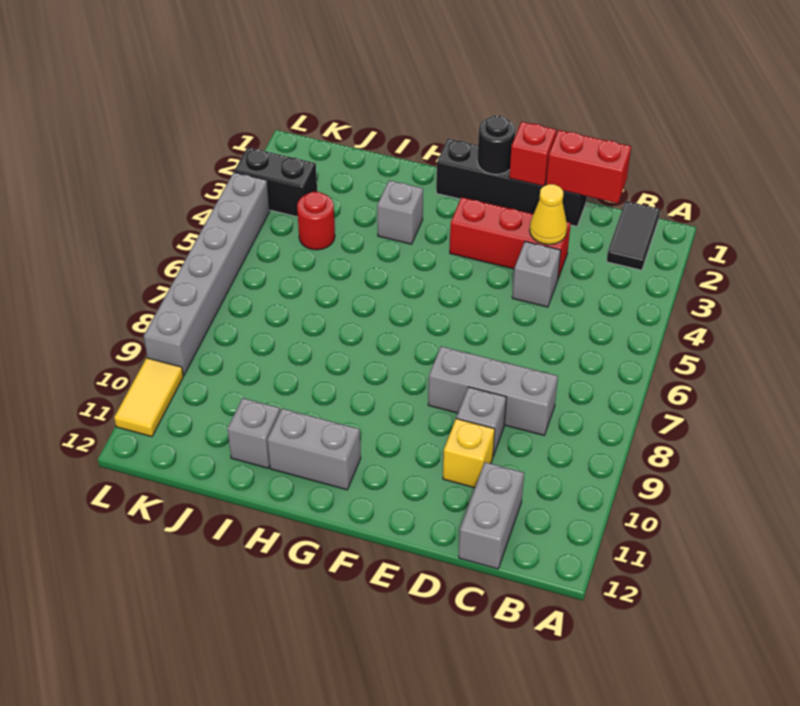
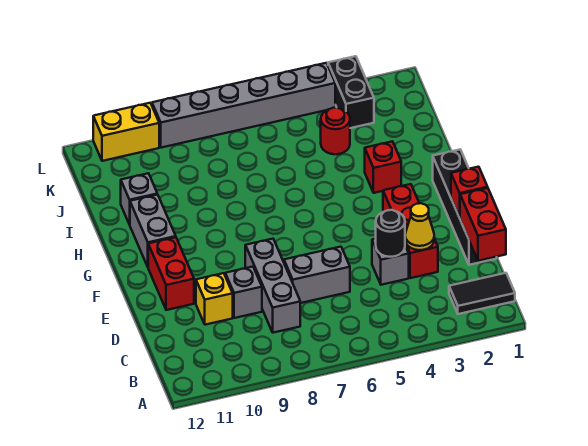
grey 1x2 brick [459,462,524,569] -> grey 1x2 brick moved to [284,247,350,303]
none -> red 1x2 brick [148,237,194,310]
black 1x1 round brick [477,115,515,175] -> black 1x1 round brick moved to [376,210,405,257]
grey 1x1 brick [377,180,423,244] -> red 1x1 brick [365,141,401,193]
yellow 1x2 tile [114,358,183,437] -> yellow 1x2 brick [93,103,159,161]

